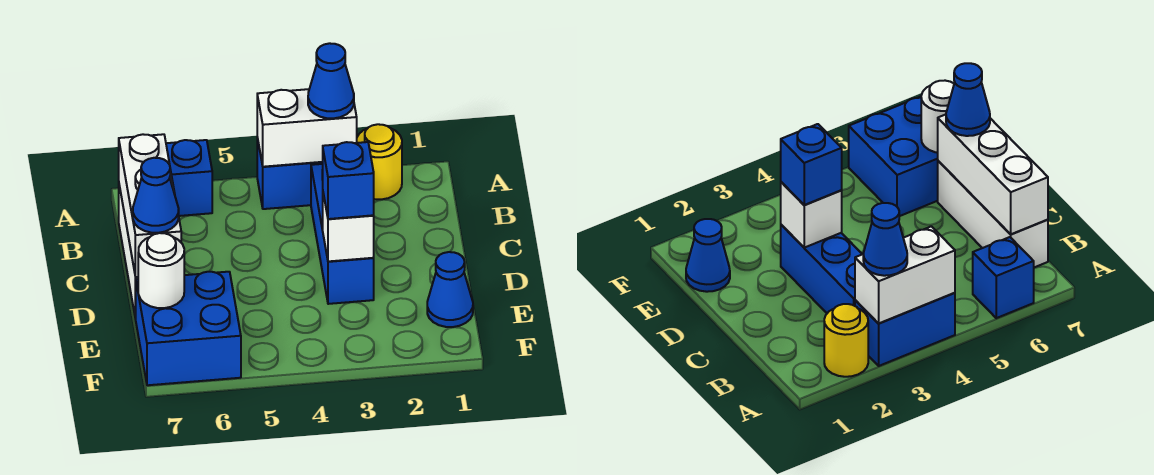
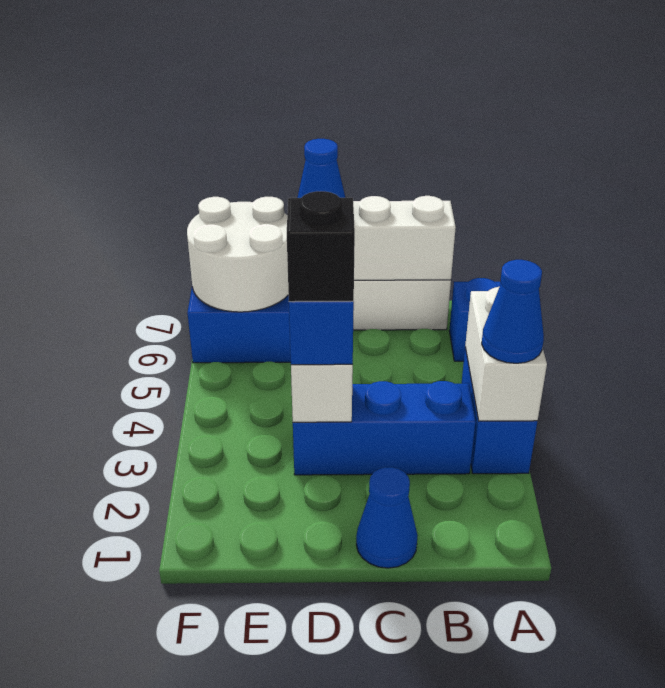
yellow 1x1 round brick [357,124,402,199] -> none
none -> black 1x1 brick [287,191,355,302]
blue 1x1 cone [427,252,473,327] -> blue 1x1 cone moved to [356,467,418,568]
white 1x1 round brick [138,233,184,308] -> white 2x2 round brick [187,197,289,312]

